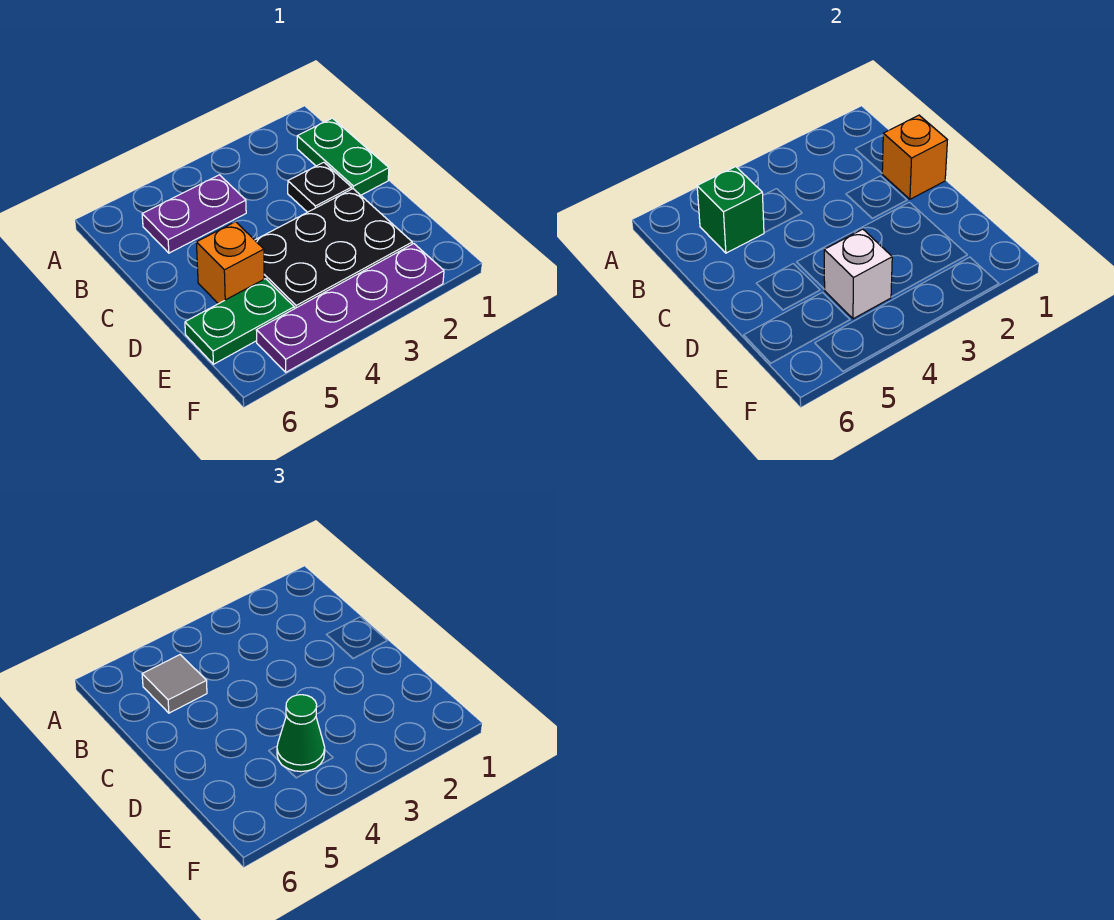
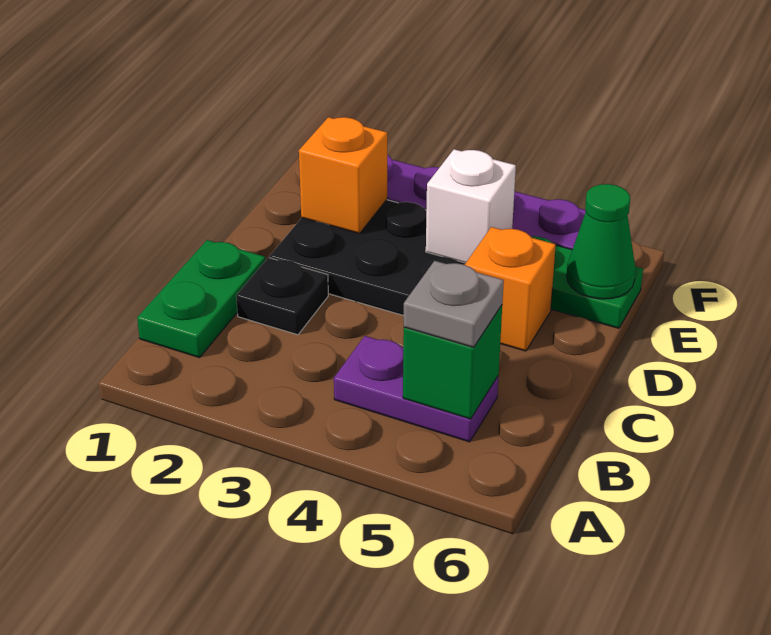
grey 1x1 tile [142,655,207,713] -> grey 1x1 plate [404,261,504,347]
orange 1x1 brick [882,115,947,199] -> orange 1x1 brick moved to [299,117,387,234]
green 1x1 cone [277,695,325,772] -> green 1x1 cone moved to [566,184,636,299]

